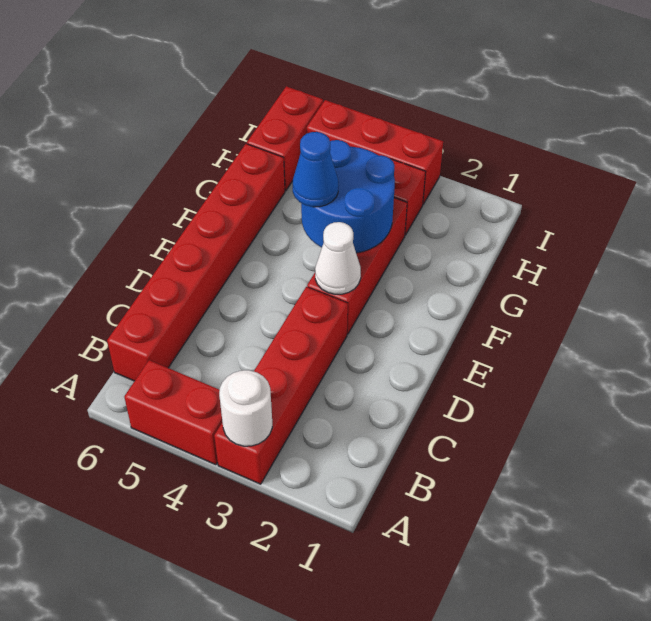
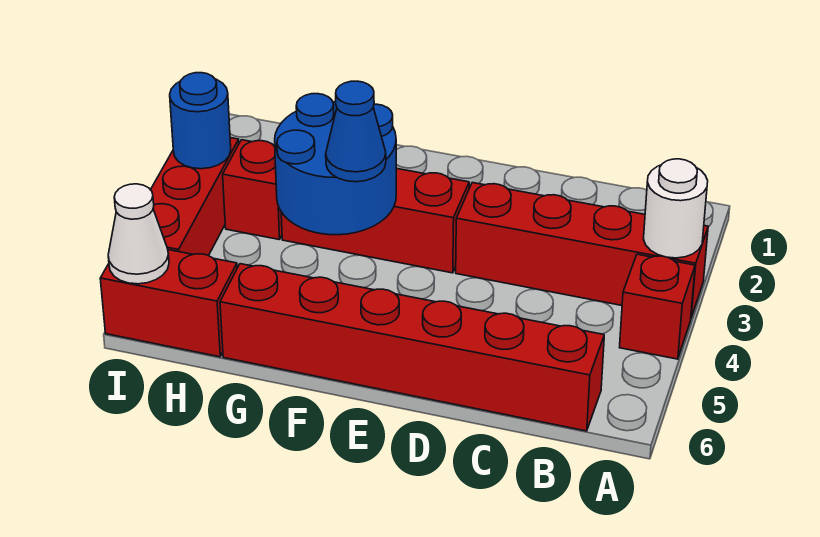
red 1x2 brick [124,360,222,465] -> red 1x1 brick [620,254,695,359]
white 1x1 cone [315,222,361,294] -> white 1x1 cone moved to [108,184,169,284]
none -> blue 1x1 round brick [170,73,231,169]

